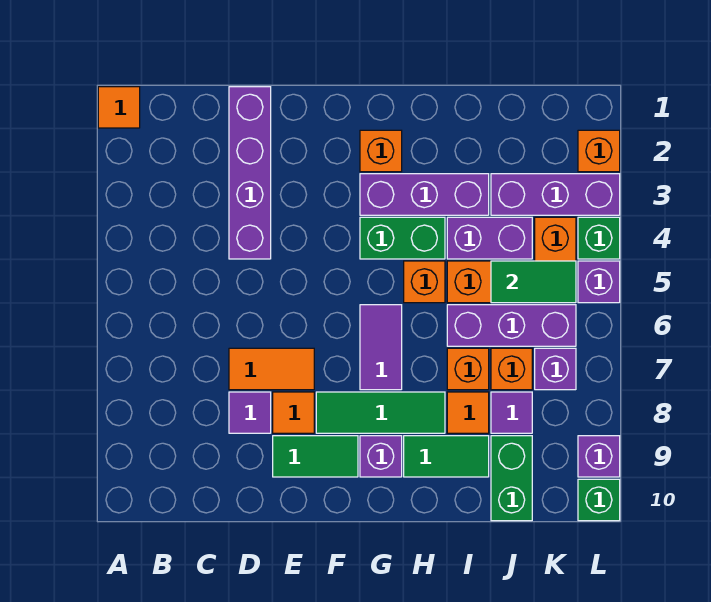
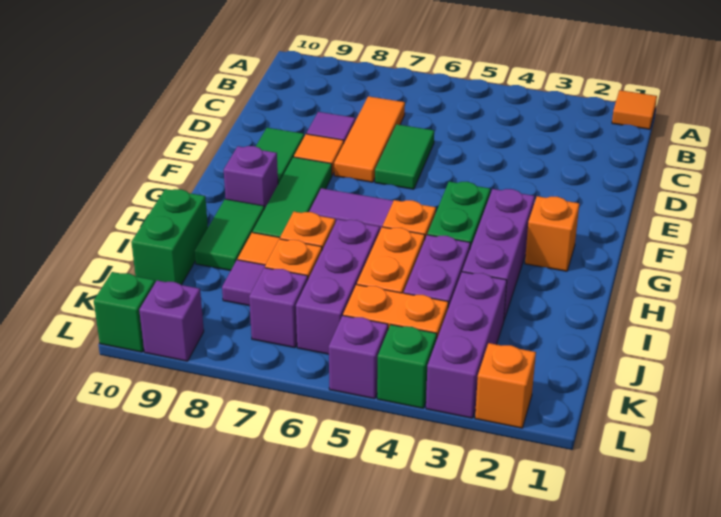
purple 1x4 brick [229,87,271,259] -> none
orange 1x2 tile [229,348,314,390] -> orange 1x3 tile [334,96,405,182]
green 1x2 tile [491,261,576,303] -> green 1x2 tile moved to [375,124,434,189]
green 1x2 brick [491,436,532,521] -> green 1x2 brick turned to [131,189,208,285]

